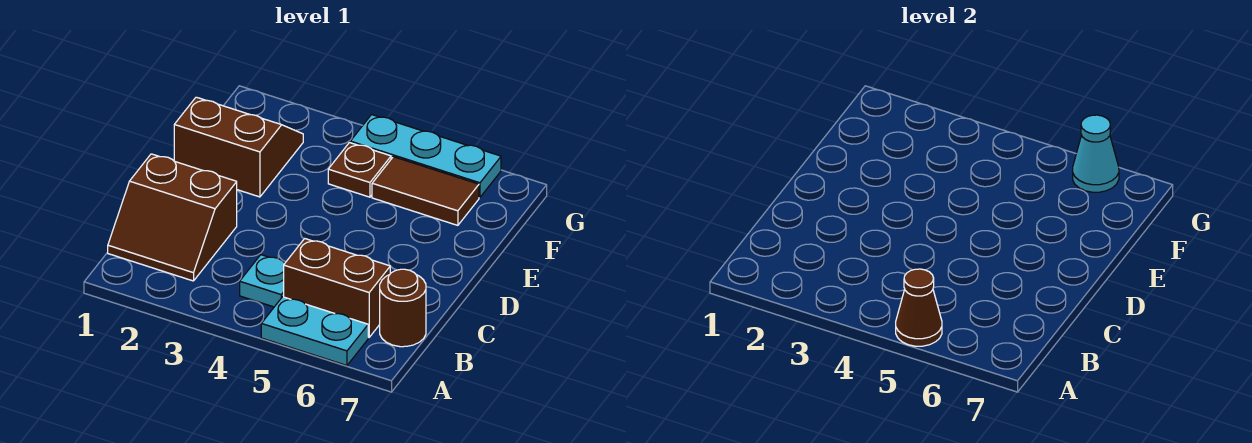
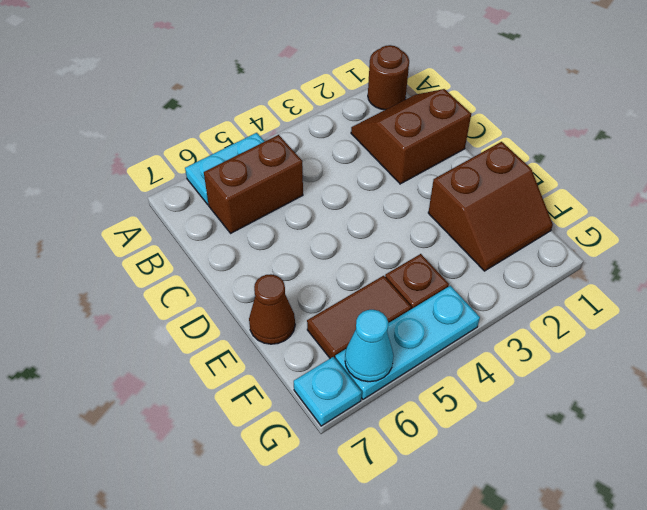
brown 1x1 cone [896,269,942,346] -> brown 1x1 cone moved to [249,274,295,344]
cyan 1x1 plate [240,255,285,307] -> cyan 1x1 plate moved to [294,357,362,426]
brown 1x1 round brick [380,269,426,347] -> brown 1x1 round brick moved to [368,45,409,110]

